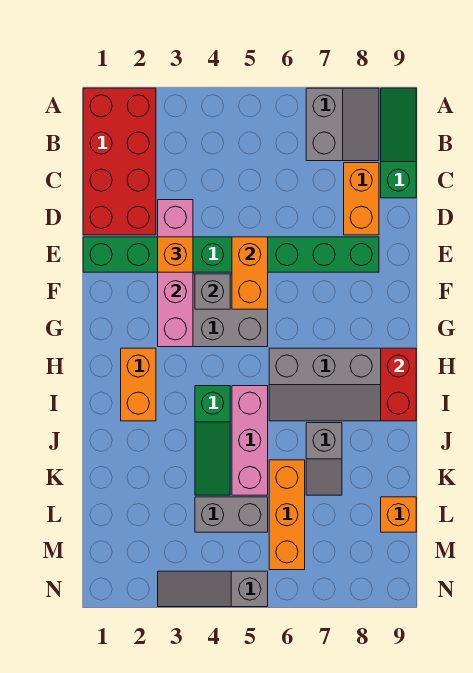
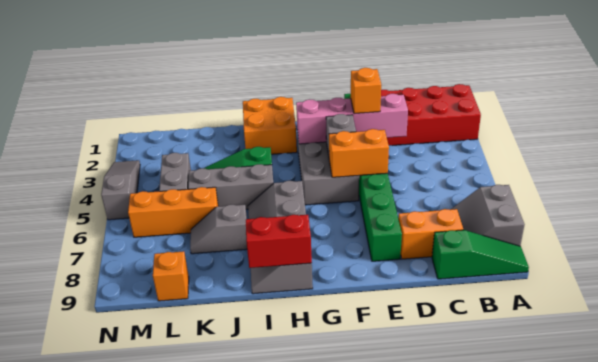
grey 2x2 slope [306,88,379,161] -> grey 2x2 slope turned to [450,185,525,246]
orange 1x2 brick [121,348,156,421] -> orange 2x2 brick [243,97,297,154]
pink 1x3 brick [232,386,268,495] -> grey 1x3 brick [188,164,273,209]

